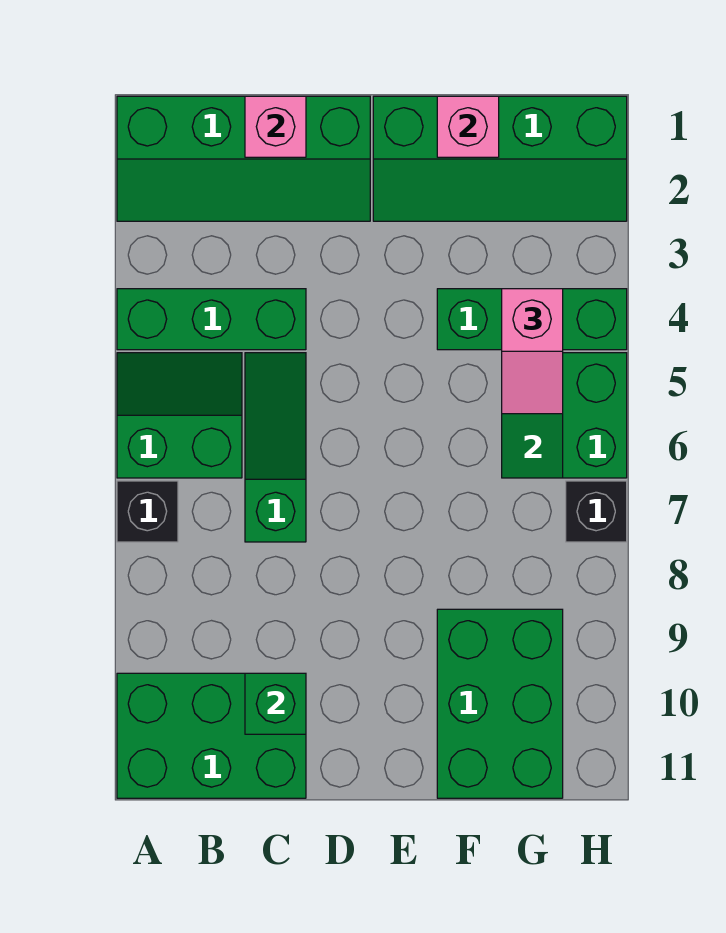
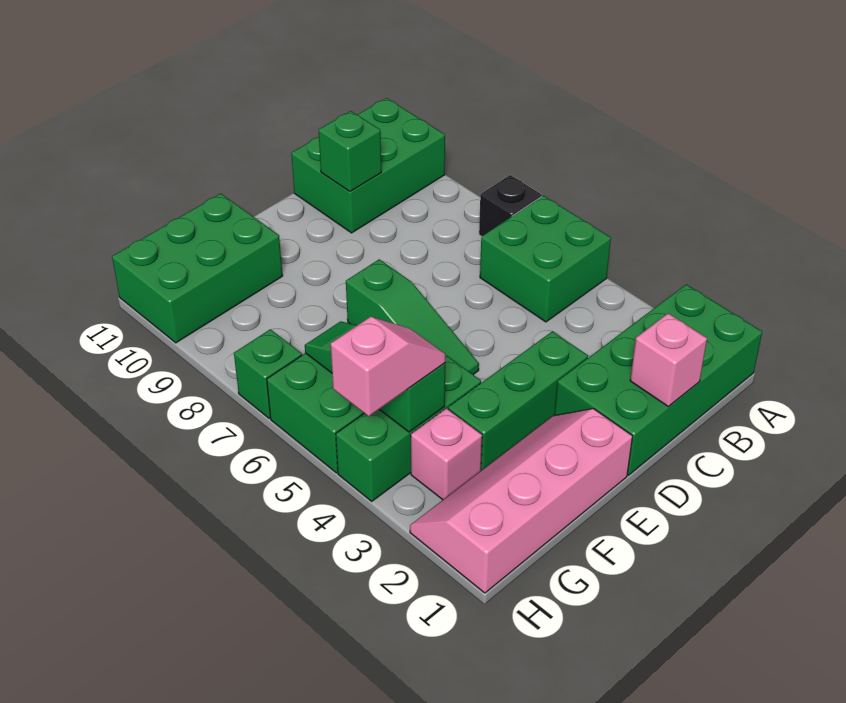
green 2x4 slope [117,96,370,221] -> green 2x4 brick [554,284,762,475]
green 1x3 brick [117,289,306,350] -> green 1x3 brick moved to [448,331,588,471]
green 2x2 slope [117,353,242,478] -> green 2x2 brick [480,196,611,322]
green 1x3 slope [245,353,306,542] -> green 1x3 slope moved to [346,259,479,374]
green 2x4 slope [373,96,627,221] -> pink 2x4 slope [410,409,633,593]
pink 1x1 brick [437,96,499,157] -> pink 1x1 brick moved to [411,408,482,500]
green 2x3 brick [437,609,563,798] -> green 2x3 brick turned to [112,194,283,343]
pink 1x2 slope [502,289,563,414] -> pink 1x2 slope turned to [331,317,446,416]
black 1x1 brick [566,481,627,542] -> green 1x1 brick [234,329,302,418]

